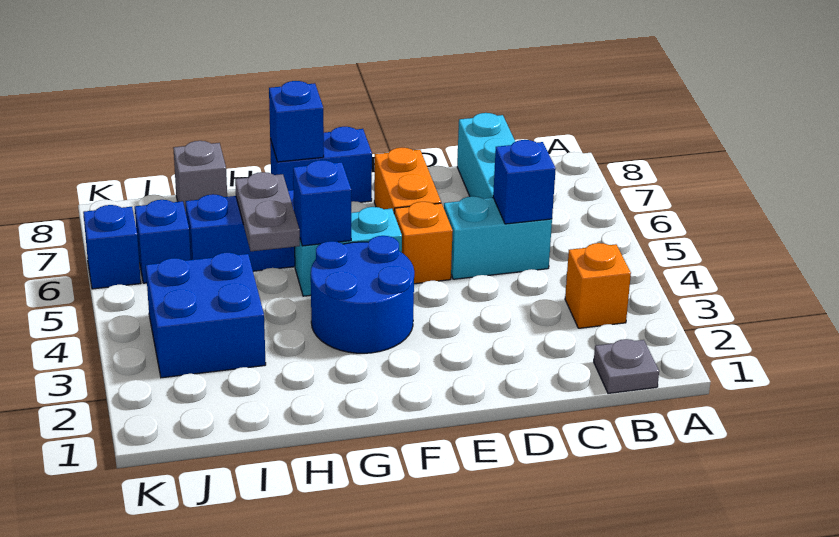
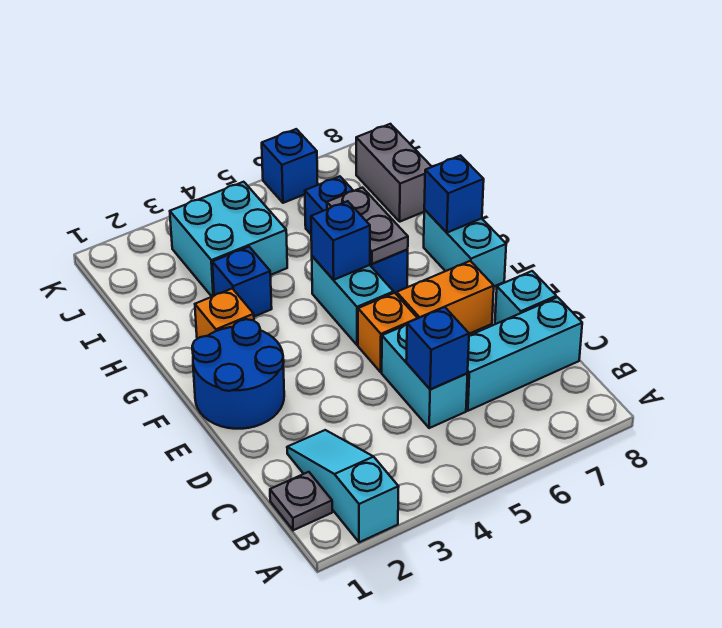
none -> cyan 1x3 slope [287,430,399,542]
orange 1x1 brick [565,243,631,328] -> orange 1x1 brick moved to [195,289,254,339]
none -> cyan 1x1 brick [495,271,556,324]
blue 2x2 round brick [311,236,414,353] -> blue 2x2 round brick moved to [192,319,284,429]
blue 1x2 brick [270,127,372,202] -> cyan 1x2 brick [424,210,506,286]
grey 1x2 plate [235,172,300,251] -> grey 1x2 plate turned to [327,188,408,264]
blue 2x2 brick [146,252,266,378] -> cyan 2x2 brick [170,182,287,297]
grey 1x1 brick [173,141,227,212] -> grey 1x2 brick [356,124,432,222]
blue 1x1 brick [135,200,191,283] -> blue 1x1 brick moved to [212,247,272,317]

